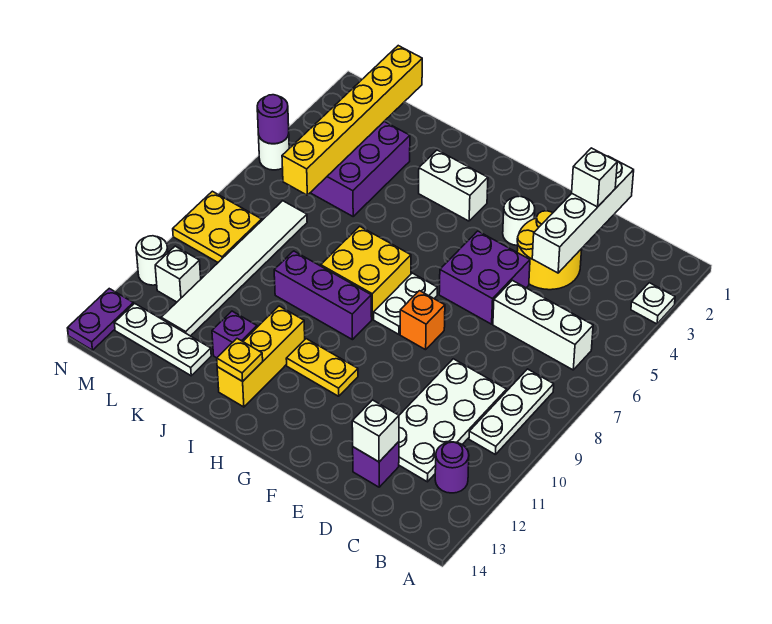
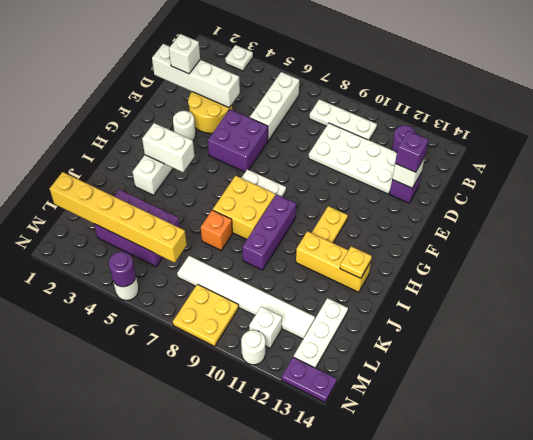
orange 1x1 brick [400,291,445,350] -> orange 1x1 brick moved to [201,210,232,250]
none -> white 1x2 brick [142,123,194,172]
purple 1x1 brick [212,311,257,358] -> purple 1x1 brick moved to [395,131,429,172]

